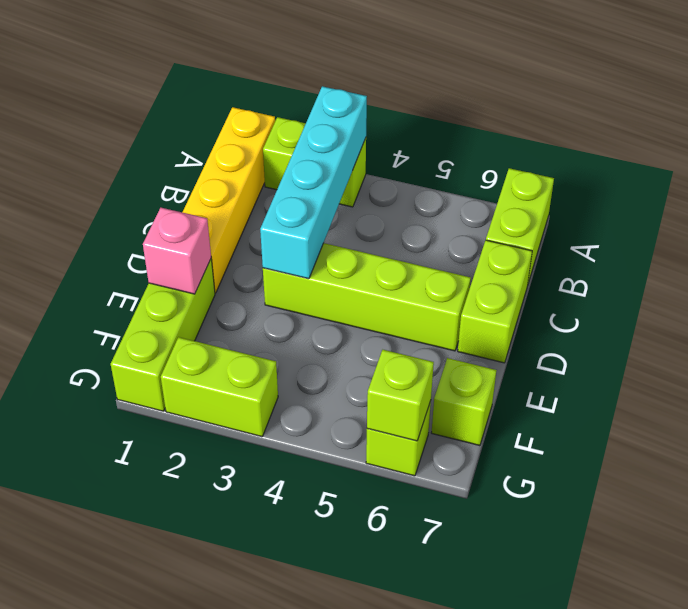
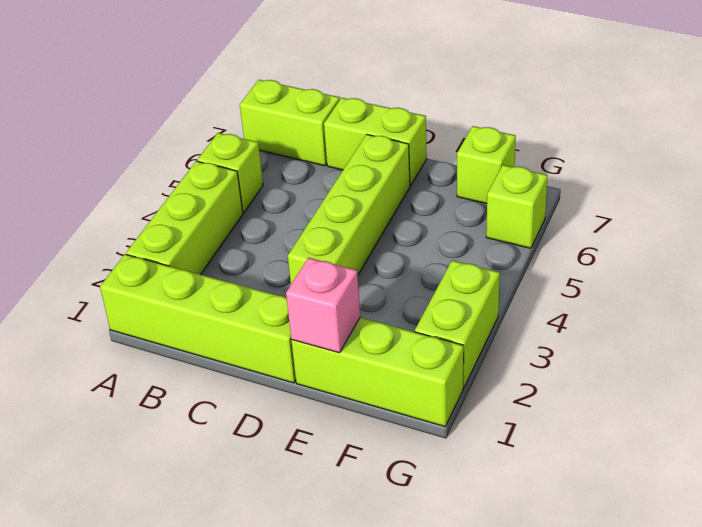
yellow 1x4 brick [182,107,275,293] -> lime 1x4 brick [100,254,296,383]
lime 1x2 brick [263,117,366,207] -> lime 1x3 brick [126,161,243,275]
cyan 1x4 brick [260,86,367,279] -> none
lime 1x1 brick [367,350,434,441] -> lime 1x1 brick moved to [197,133,263,213]

